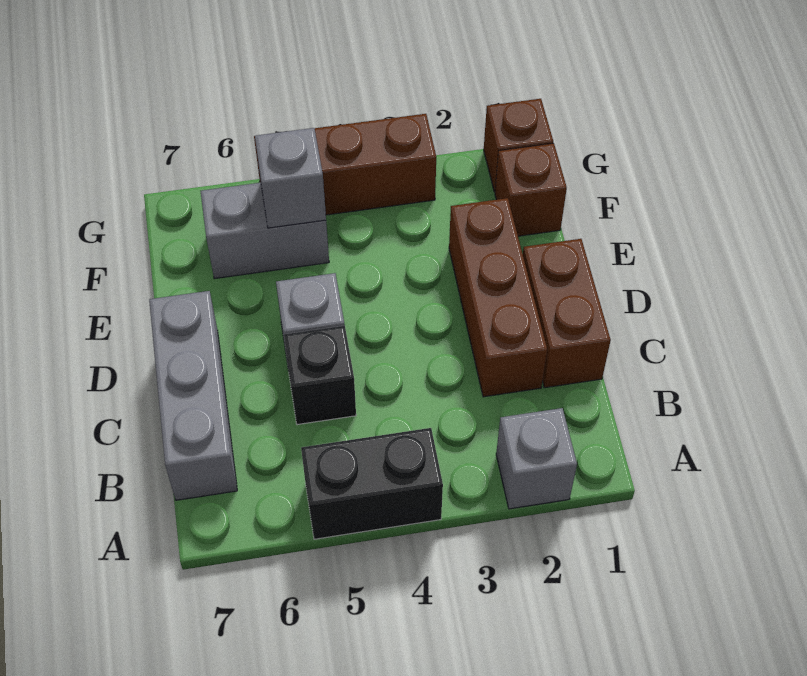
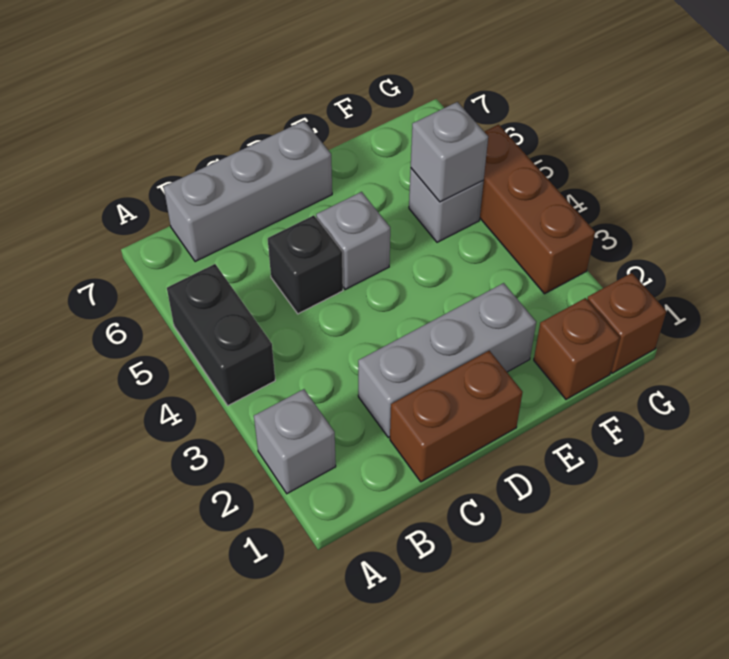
brown 1x3 brick [449,198,547,397] -> grey 1x3 brick [358,283,536,438]
grey 1x2 brick [201,183,329,279] -> grey 1x1 brick [409,168,484,242]

